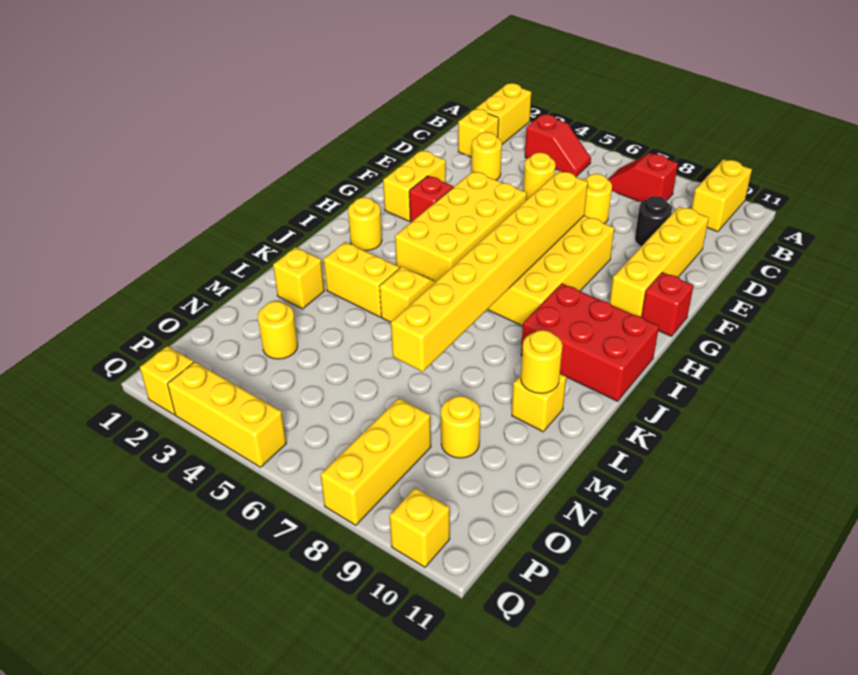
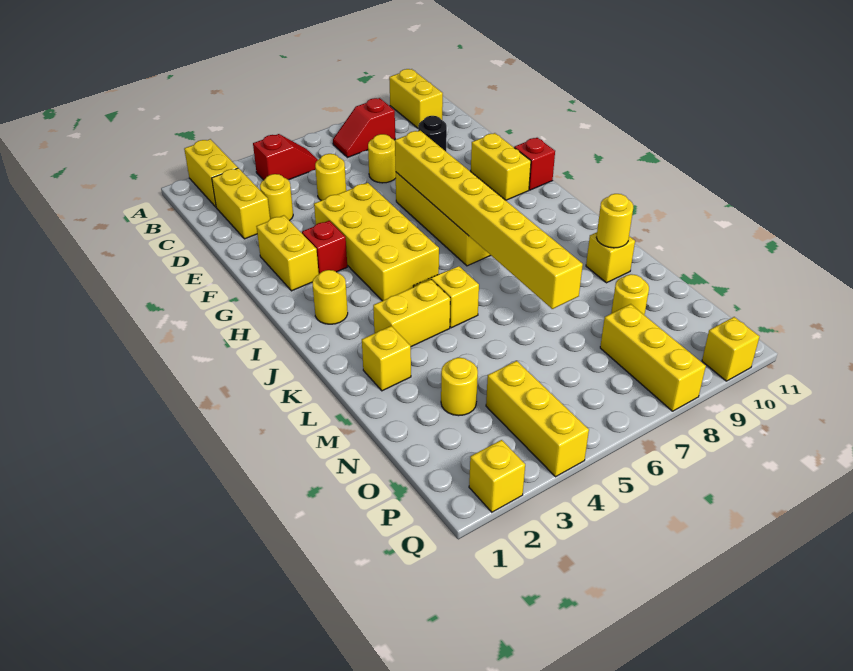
yellow 1x1 brick [458,109,499,157] -> yellow 1x2 brick [212,168,270,239]
yellow 1x4 brick [610,206,709,317] -> yellow 1x2 brick [471,133,531,200]
red 2x3 brick [521,284,659,401] -> none
yellow 1x3 brick [168,362,287,467] -> yellow 1x3 brick turned to [486,361,589,477]

